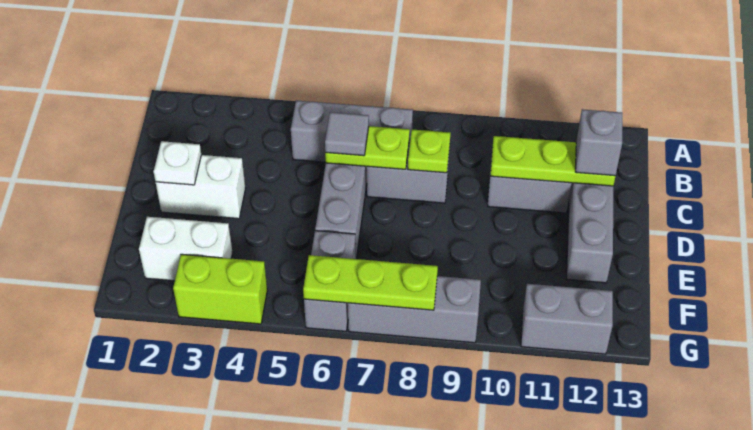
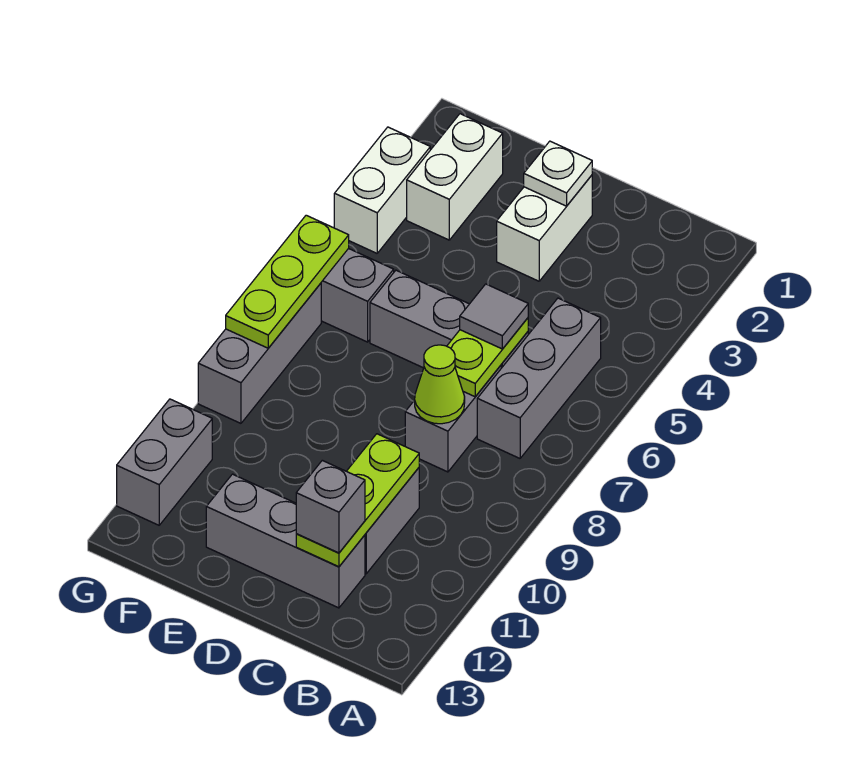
lime 1x1 plate [408,130,450,173] -> lime 1x1 cone [415,345,465,424]
lime 1x2 brick [173,254,267,324] -> white 1x2 brick [334,127,430,253]

